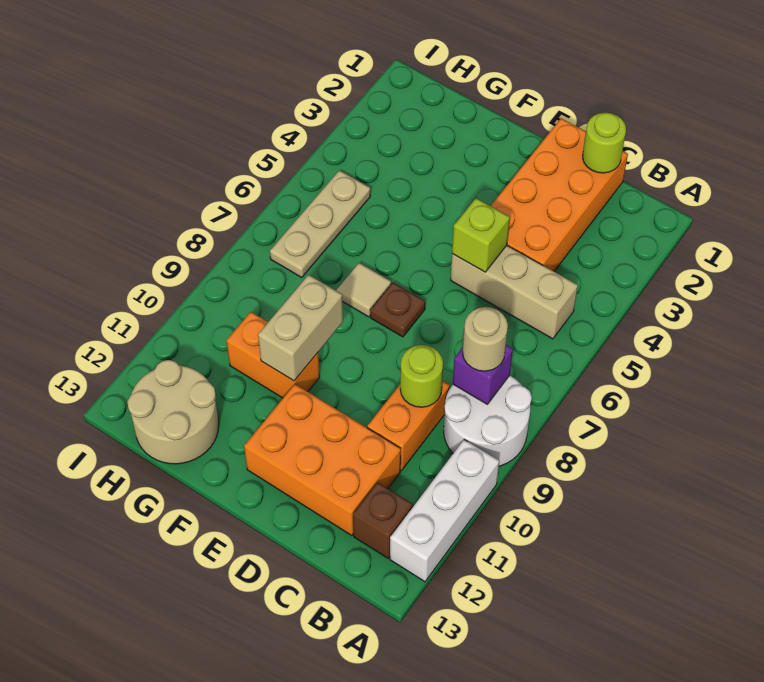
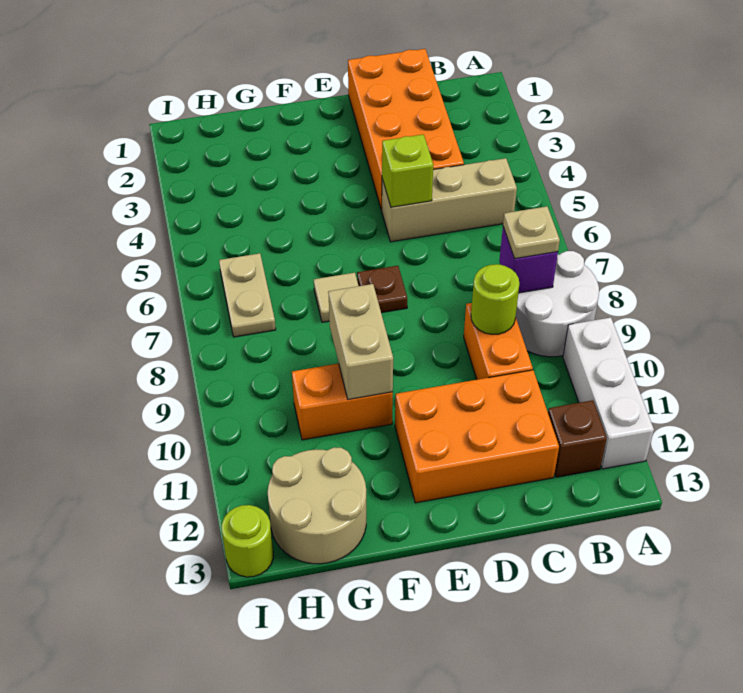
tan 1x1 round brick [463,307,508,371] -> tan 1x1 plate [503,206,560,258]
lime 1x1 round brick [583,113,626,173] -> lime 1x1 round brick moved to [222,505,273,577]
tan 1x3 plate [270,170,370,278] -> tan 1x2 plate [219,253,276,337]

